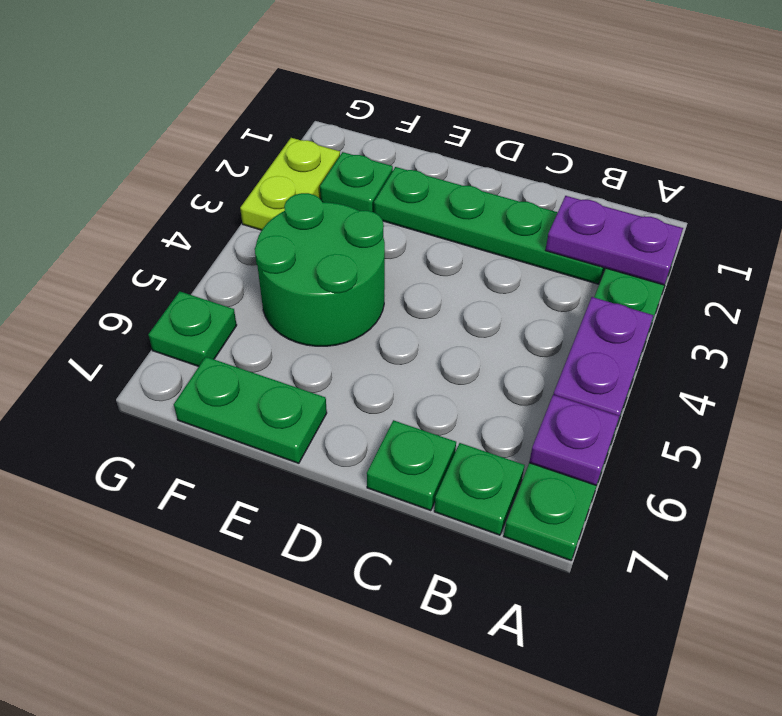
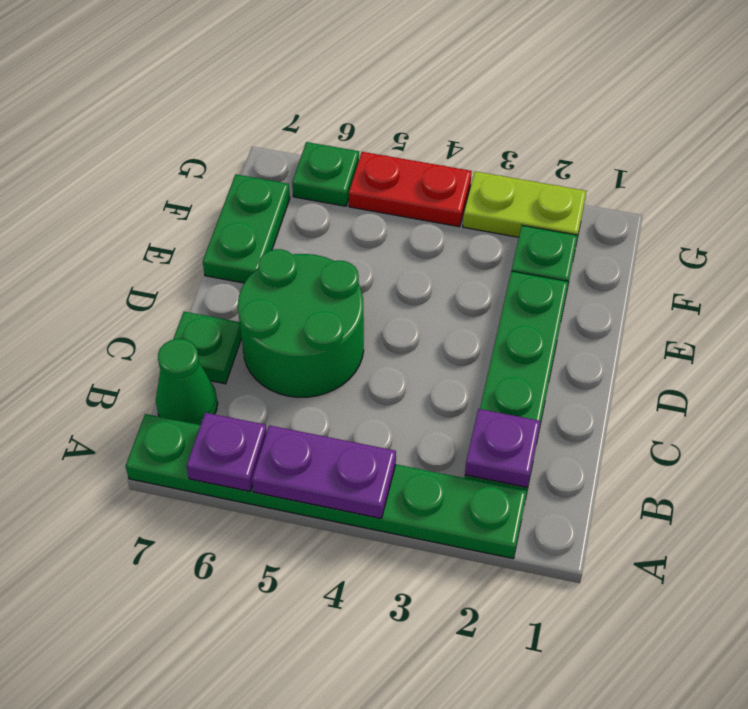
purple 1x2 plate [546,196,683,285] -> purple 1x1 plate [465,409,540,488]
green 1x1 plate [434,443,525,535] -> green 1x1 cone [156,339,218,425]
green 2x2 round brick [255,193,385,346] -> green 2x2 round brick moved to [238,249,364,397]
none -> red 1x2 plate [349,152,472,227]

